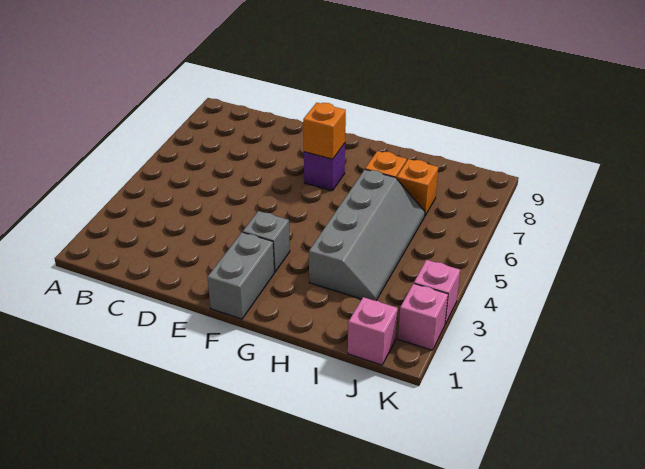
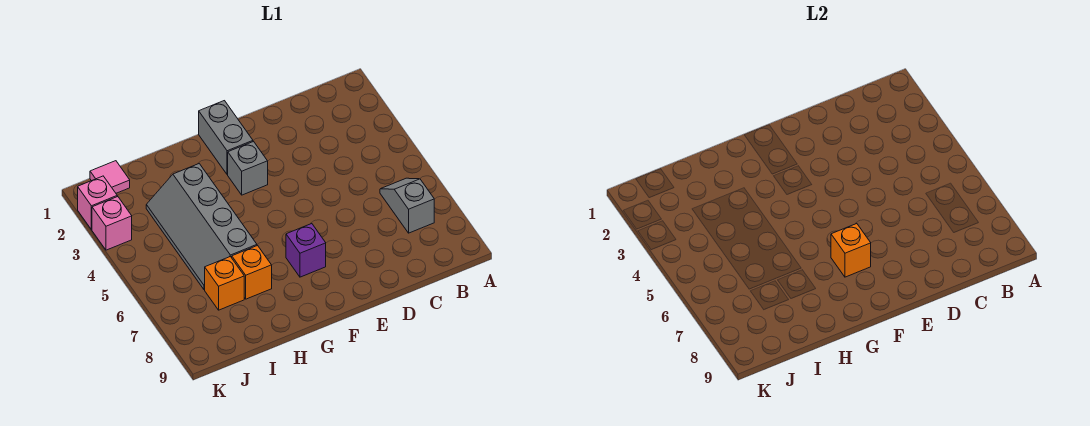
none -> grey 1x2 slope [380,178,434,233]
pink 1x1 brick [348,297,398,365] -> pink 1x1 tile [90,161,130,193]

